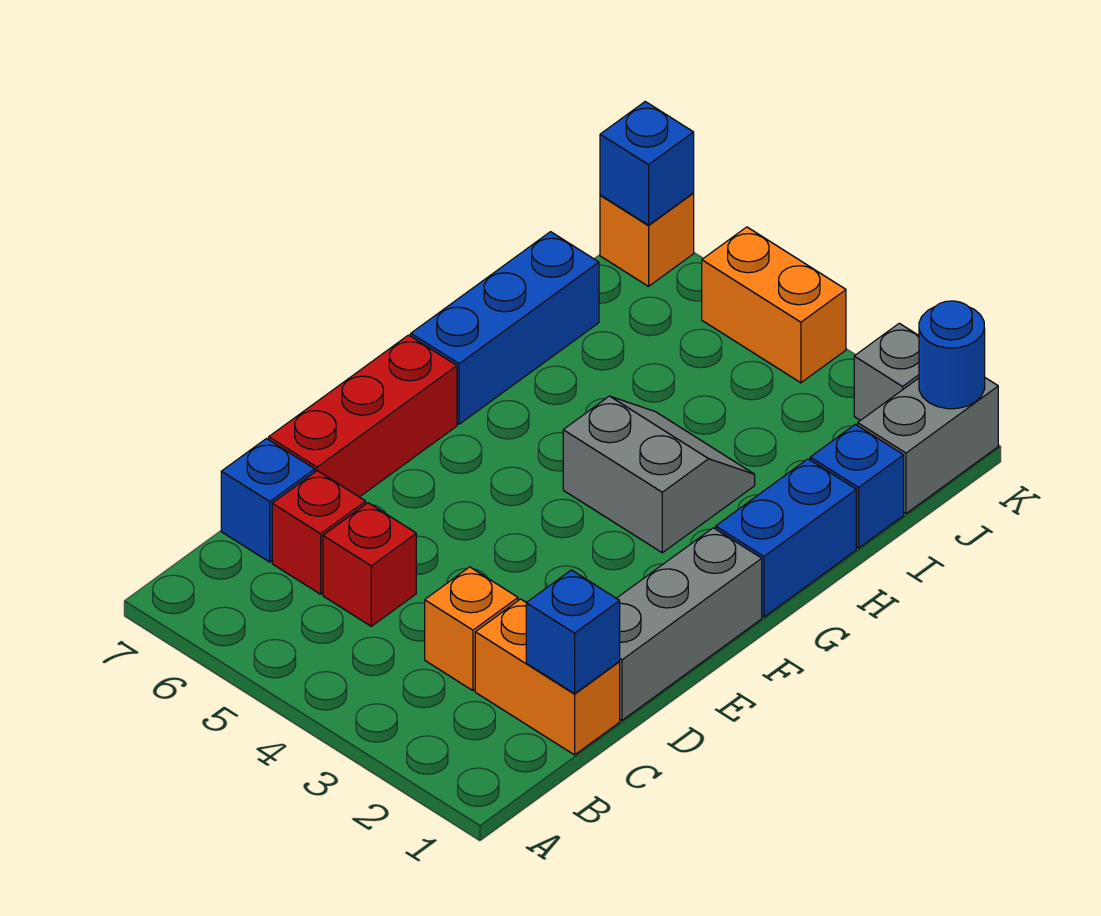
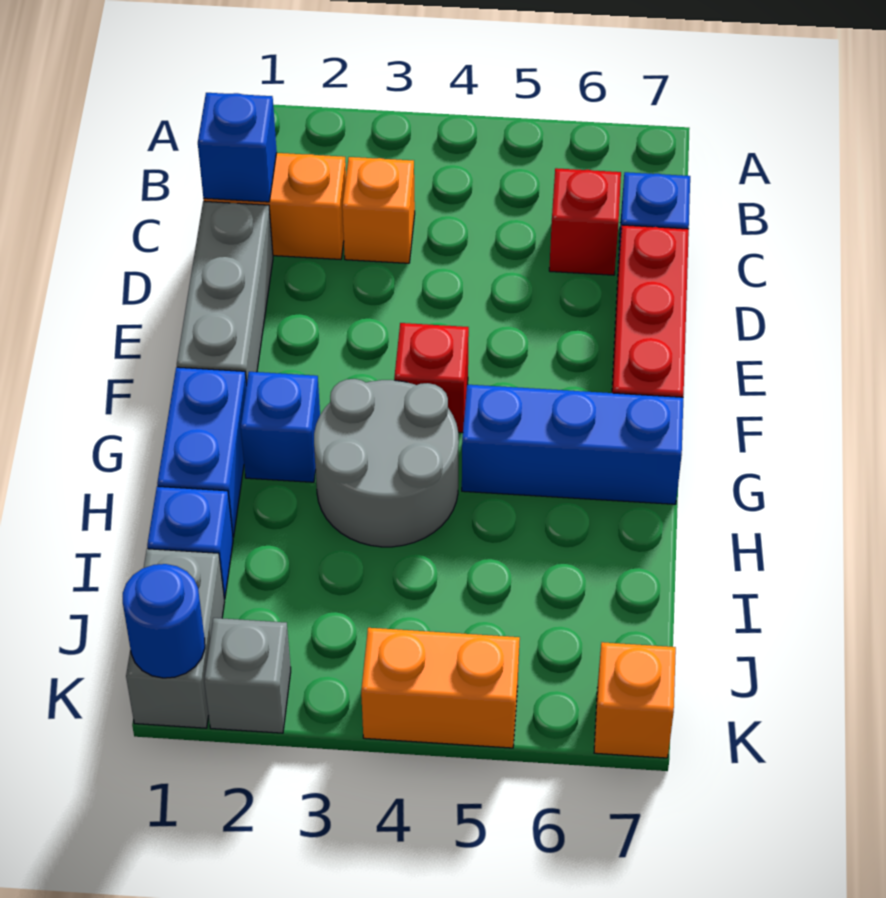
red 1x1 brick [323,503,416,626] -> red 1x1 brick moved to [394,323,469,433]
grey 2x2 slope [563,396,755,553] -> grey 2x2 round brick [314,379,459,547]
blue 1x3 brick [411,232,599,424] -> blue 1x3 brick turned to [462,385,683,504]
blue 1x1 brick [600,102,694,225] -> blue 1x1 brick moved to [241,372,320,482]

